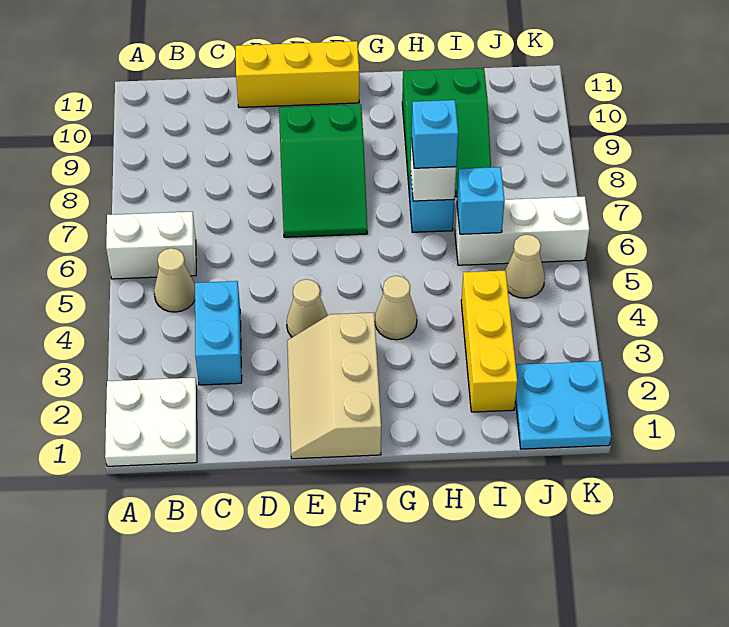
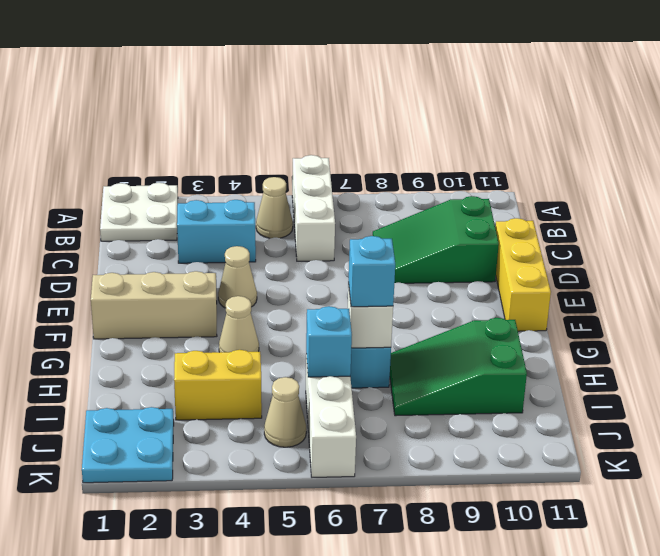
white 1x2 brick [106,212,196,279] -> white 1x3 brick [292,155,335,261]
green 2x3 slope [279,104,367,237] -> green 2x3 slope moved to [373,196,499,283]
yellow 1x3 brick [461,271,517,412] -> yellow 1x2 brick [174,350,262,420]

